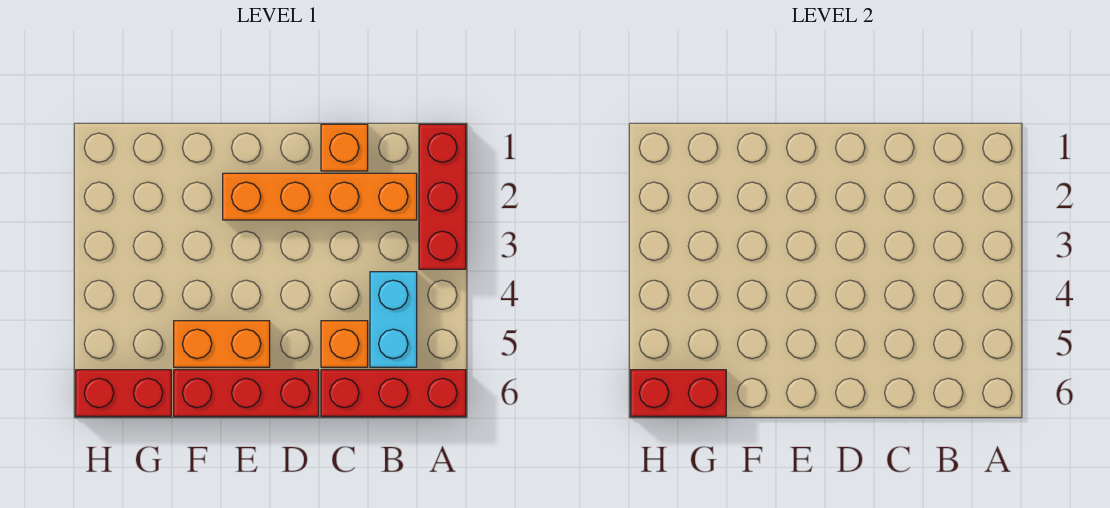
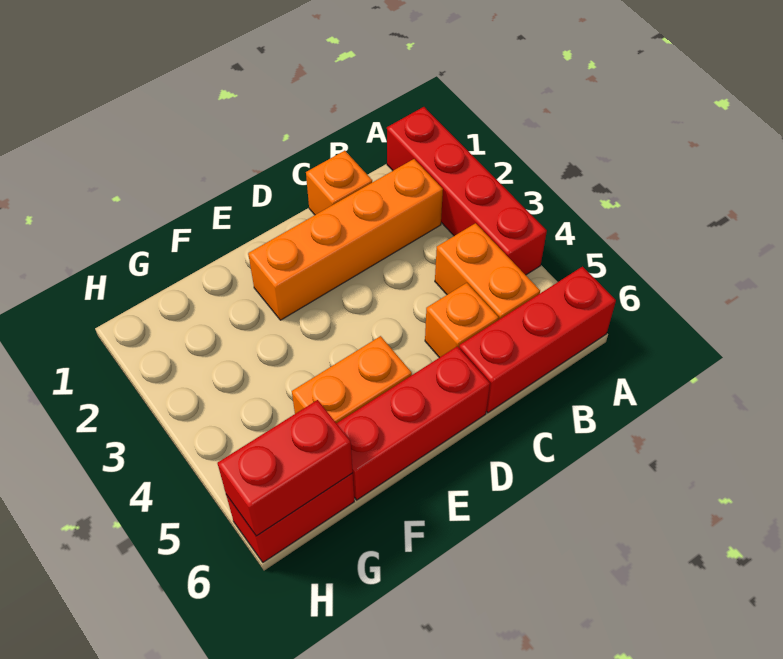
red 1x3 brick [419,124,466,269] -> red 1x4 brick [387,107,547,275]
cyan 1x2 brick [370,272,417,367] -> orange 1x2 brick [435,223,540,320]

